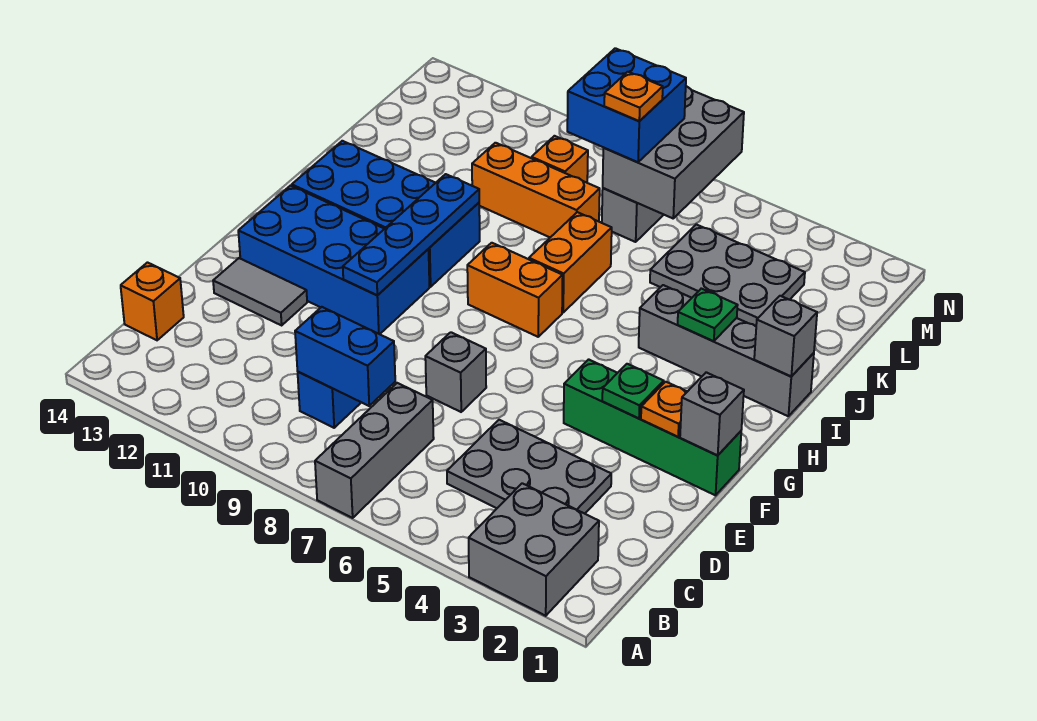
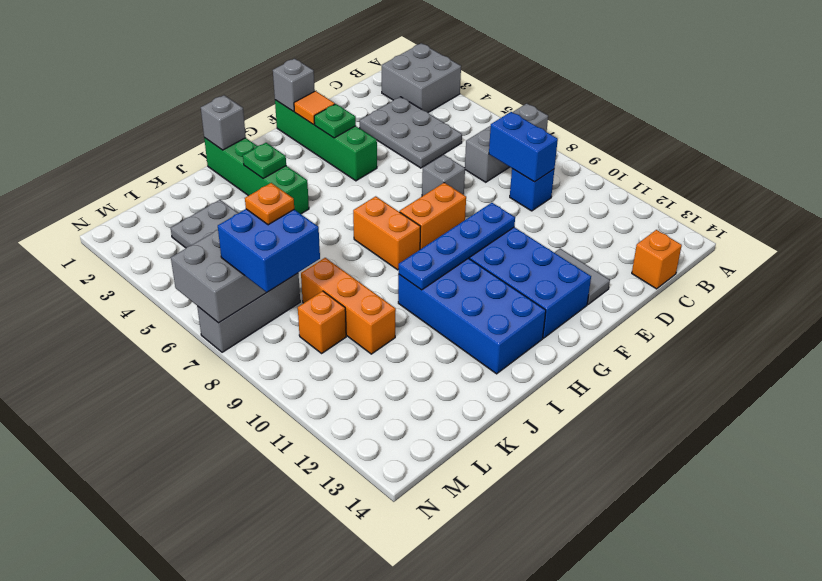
orange 1x1 plate [641,382,687,437] -> orange 1x1 tile [294,91,335,125]
grey 1x4 brick [639,285,814,416] -> green 1x4 brick [204,138,309,214]
orange 1x2 brick [529,212,612,313] -> orange 1x2 brick moved to [400,183,466,249]

